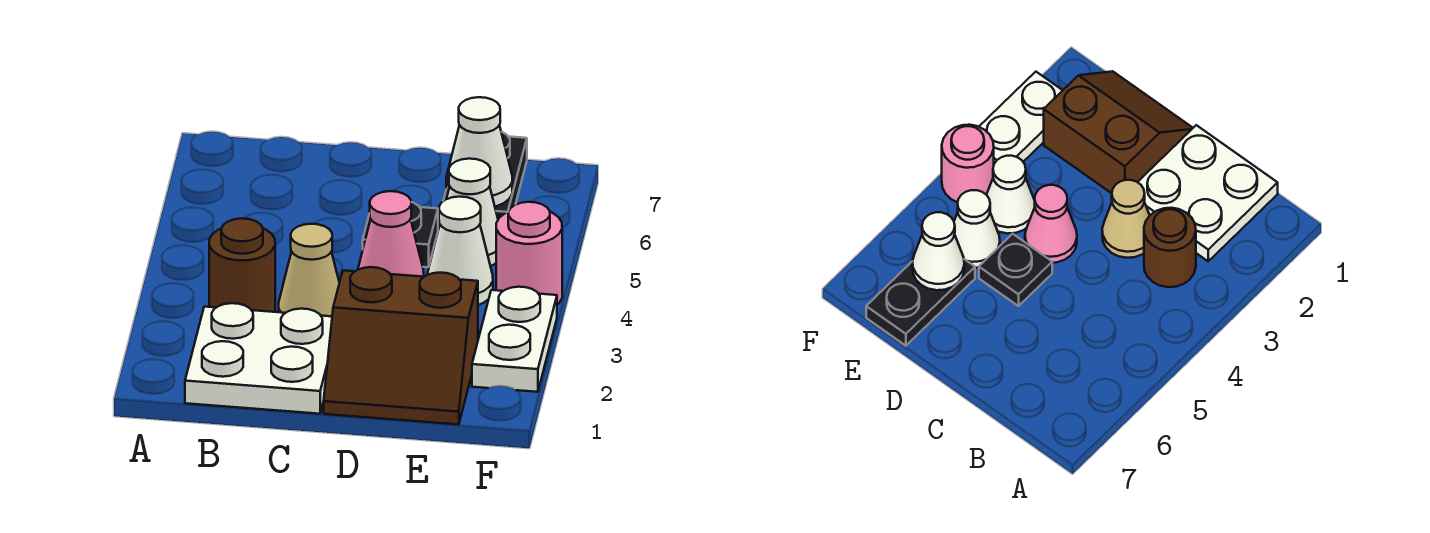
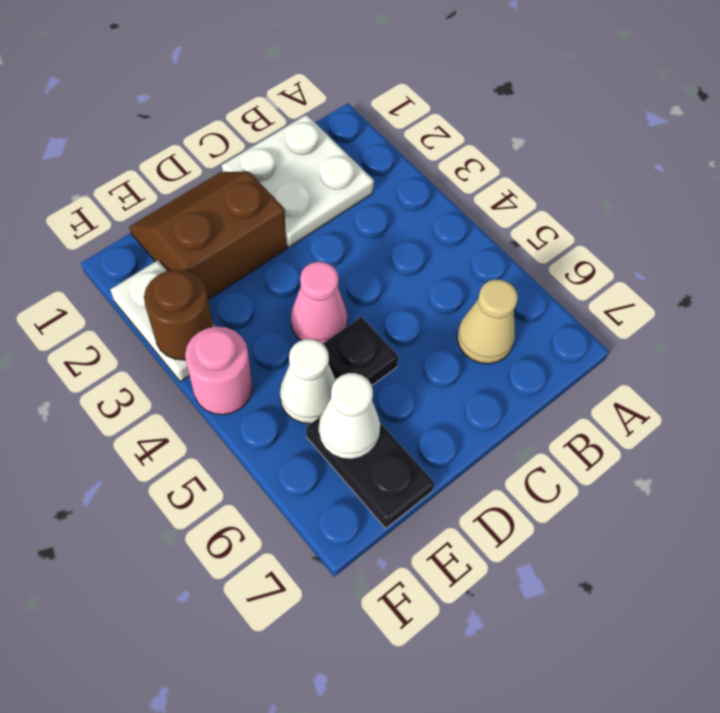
brown 1x1 round brick [209,218,275,312] -> brown 1x1 round brick moved to [144,270,213,360]
tan 1x1 cone [279,224,339,316] -> tan 1x1 cone moved to [457,280,518,364]
white 1x1 cone [427,197,493,305] -> none

